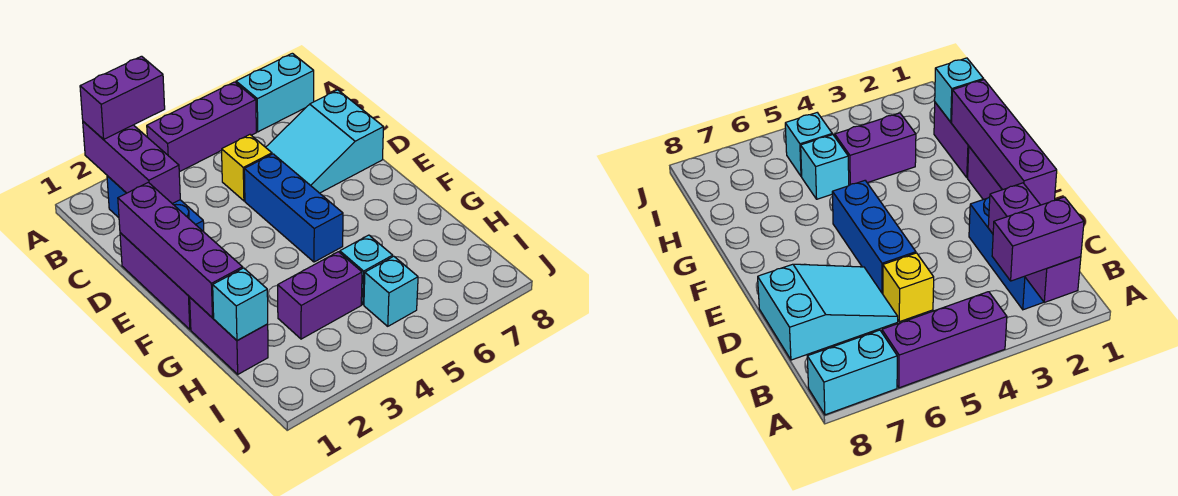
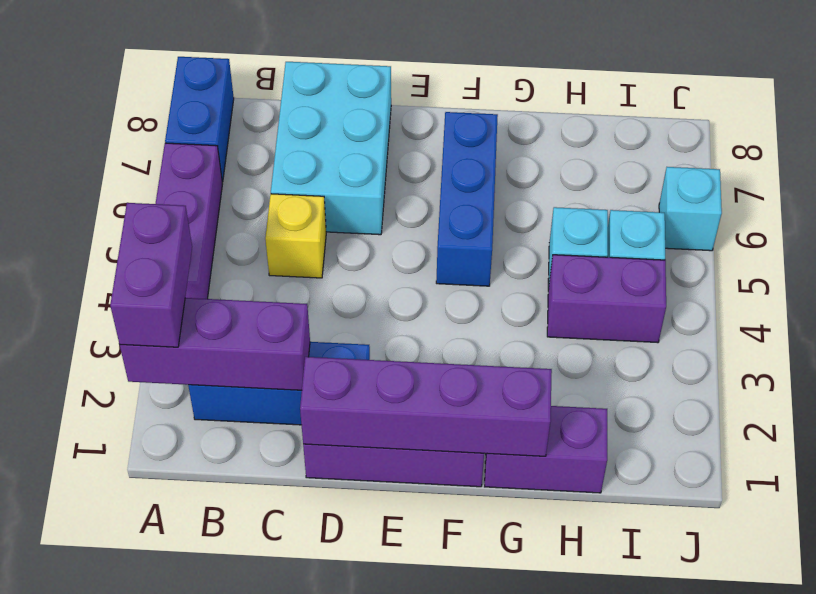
cyan 1x2 brick [236,53,314,132] -> blue 1x2 brick [165,57,234,182]
cyan 2x3 slope [266,90,383,193] -> cyan 2x3 brick [271,62,391,235]
blue 1x3 brick [244,154,343,262] -> blue 1x3 brick turned to [436,112,498,286]
cyan 1x1 brick [213,268,268,341] -> cyan 1x1 brick moved to [659,167,722,251]
purple 1x2 brick [278,252,362,339] -> purple 1x2 brick turned to [547,255,666,343]

